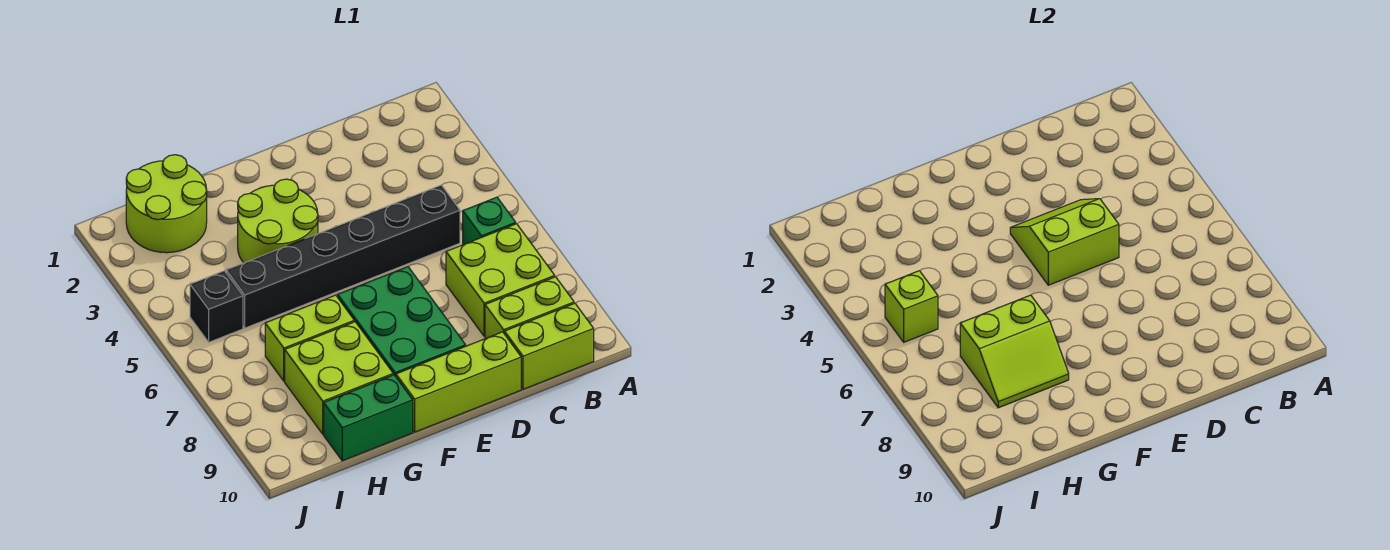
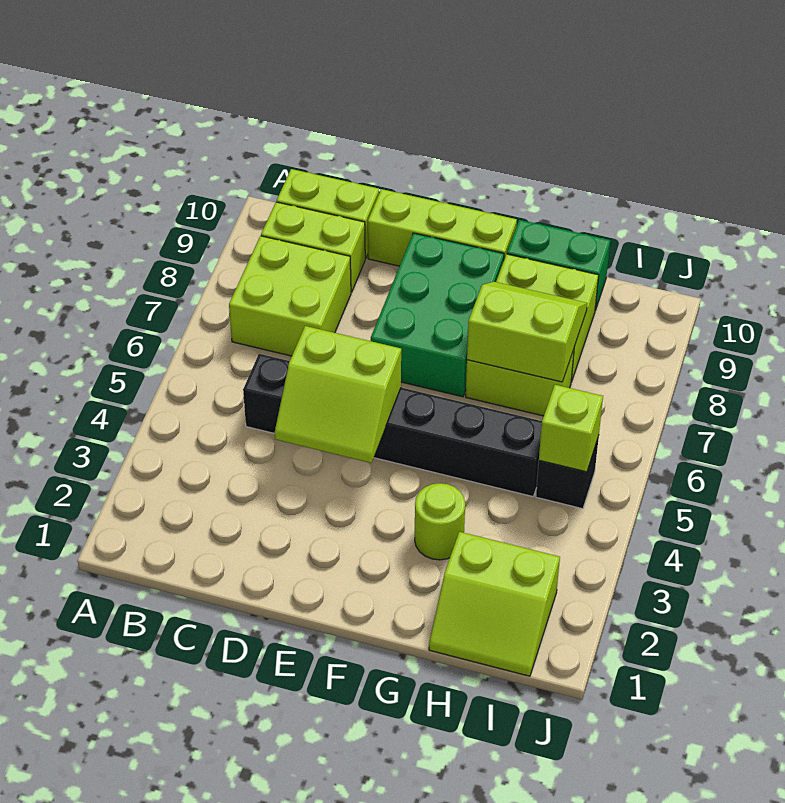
green 1x1 brick [463,197,516,245] -> none
lime 2x2 round brick [238,179,318,263] -> lime 1x1 round brick [415,483,465,560]
lime 2x2 round brick [126,155,207,253] -> lime 2x2 slope [429,532,560,676]

